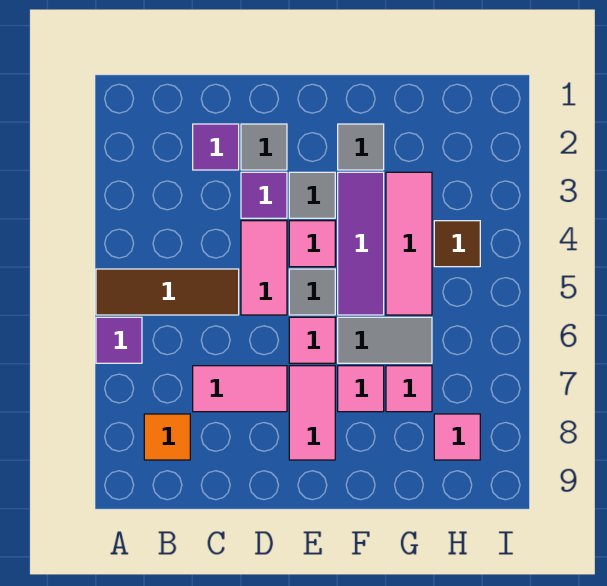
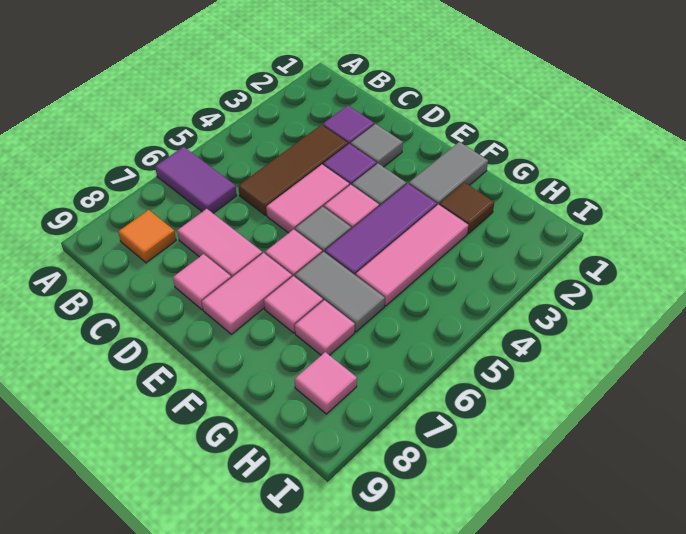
brown 1x3 tile [96,269,239,315] -> brown 1x3 tile turned to [238,125,348,215]
purple 1x1 tile [96,317,142,363] -> purple 1x2 tile [155,147,237,213]
none -> pink 1x1 tile [173,254,231,310]
grey 1x1 tile [338,124,384,170] -> grey 1x2 tile [409,142,488,205]
brown 1x1 tile [434,221,480,267] -> brown 1x1 tile moved to [440,183,494,234]

